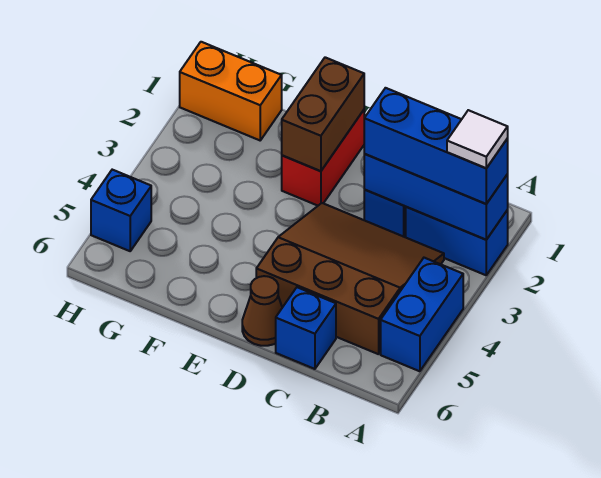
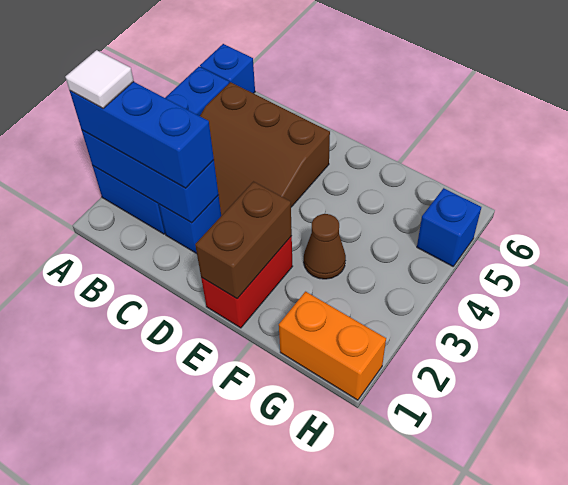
blue 1x1 brick [276,287,336,369] -> blue 1x1 brick moved to [200,44,255,93]
brown 1x1 cone [242,276,282,346] -> brown 1x1 cone moved to [304,214,346,279]

